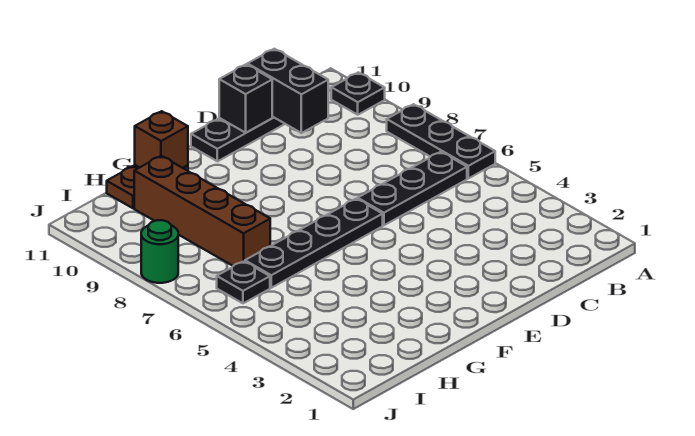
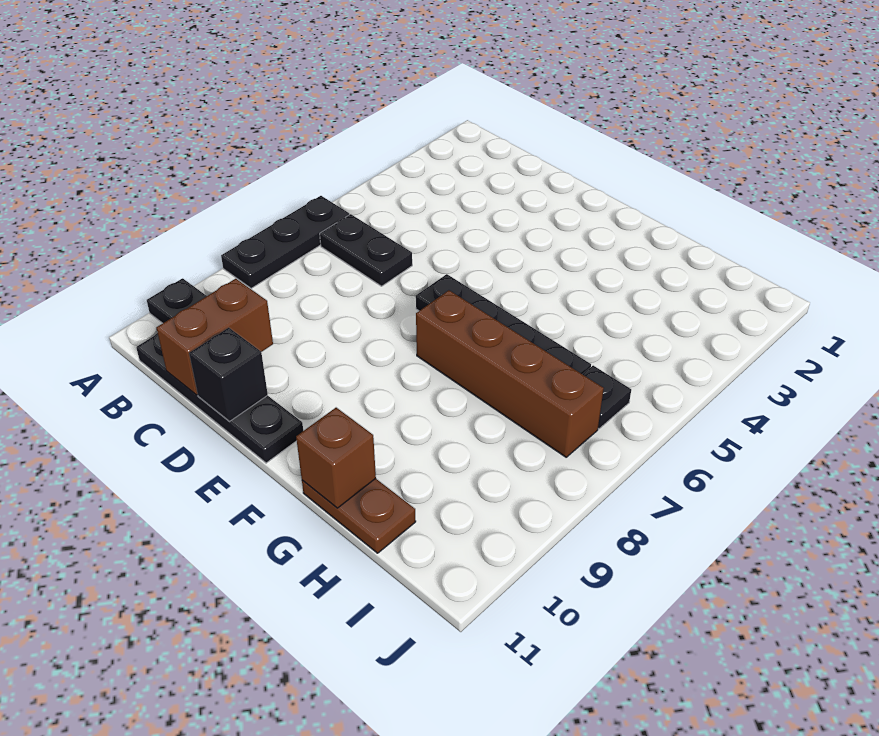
black 1x3 plate [358,152,467,225] -> black 1x2 plate [320,214,412,286]
black 1x2 brick [247,49,328,133] -> brown 1x2 brick [156,279,273,395]
brown 1x4 brick [134,156,270,266] -> brown 1x4 brick turned to [416,290,604,457]
green 1x1 round brick [141,220,178,283] -> none

